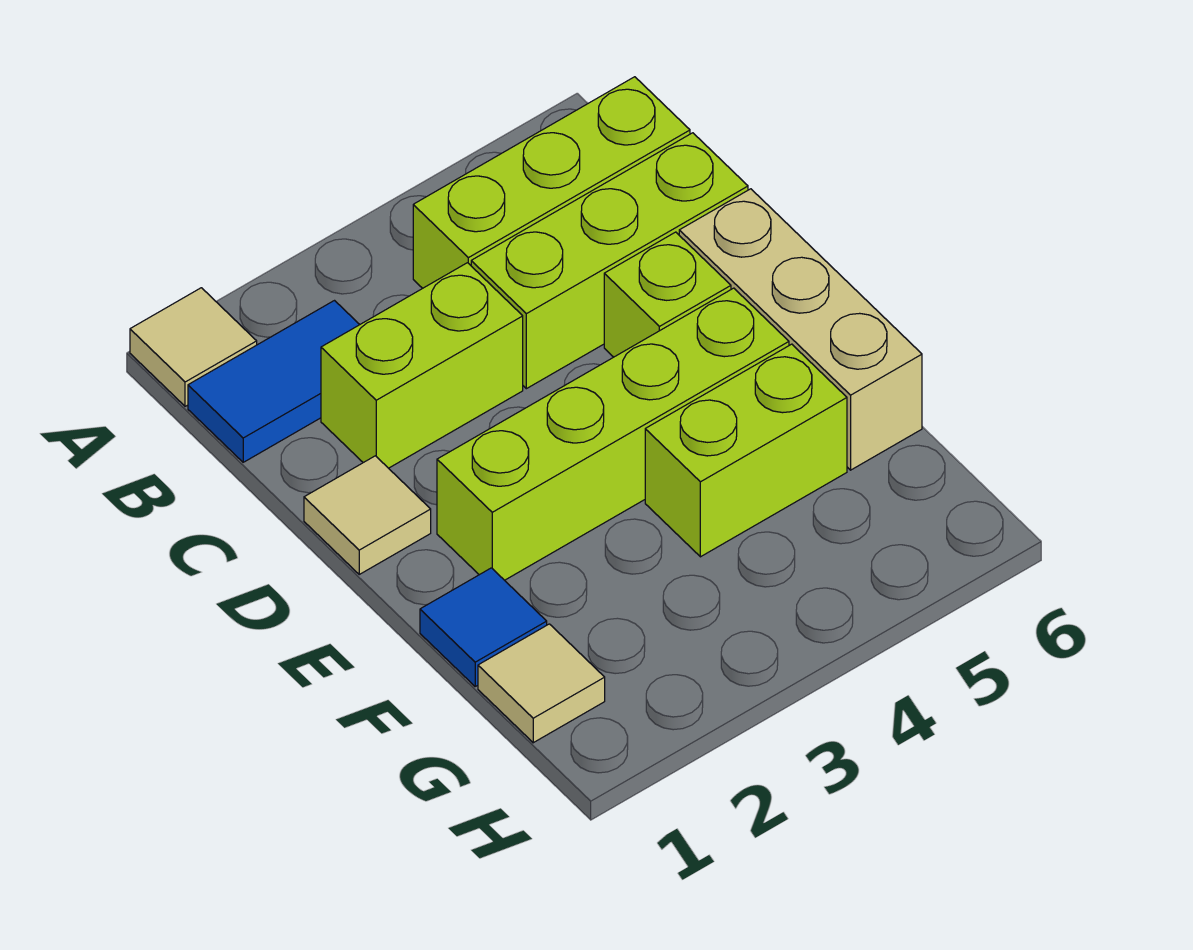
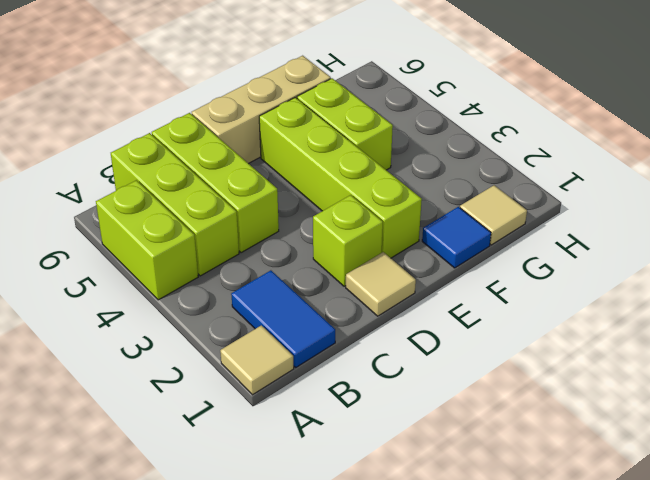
lime 1x2 brick [321,263,523,468] -> lime 1x2 brick moved to [96,180,198,300]
lime 1x1 brick [604,232,731,357] -> lime 1x1 brick moved to [313,195,383,286]

